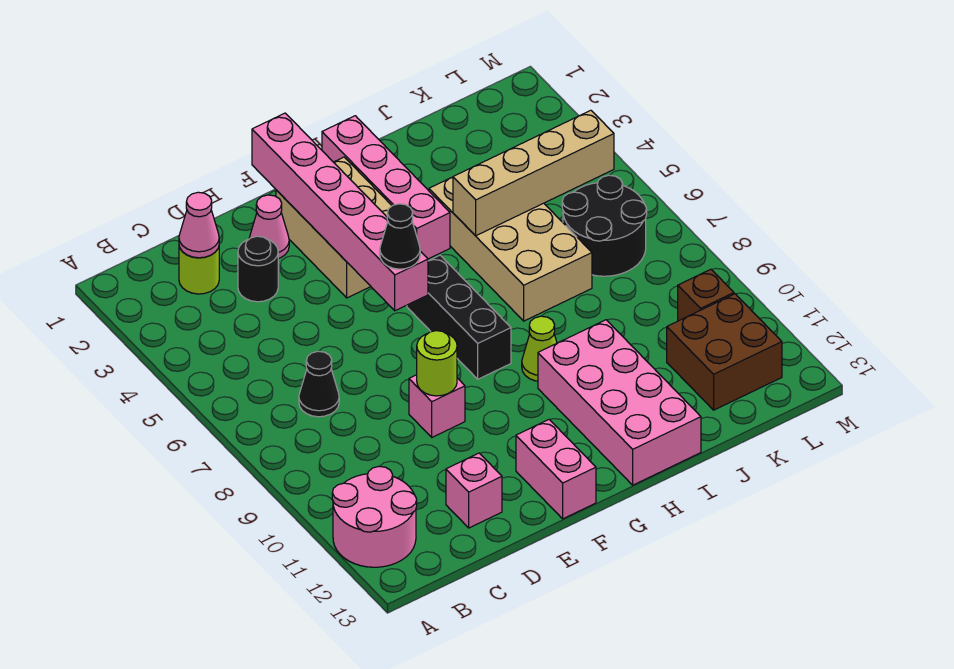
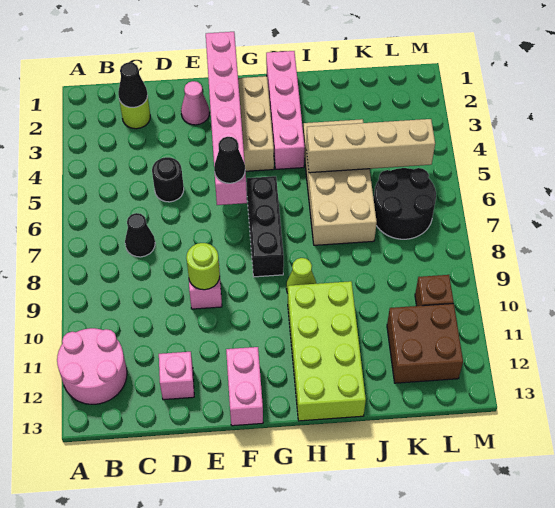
pink 1x1 cone [179,192,219,258] -> black 1x1 cone [118,62,148,107]
black 1x1 round brick [238,236,278,302] -> black 1x1 round brick moved to [152,157,184,202]
pink 2x4 brick [538,320,701,485] -> lime 2x4 brick [288,281,366,421]

